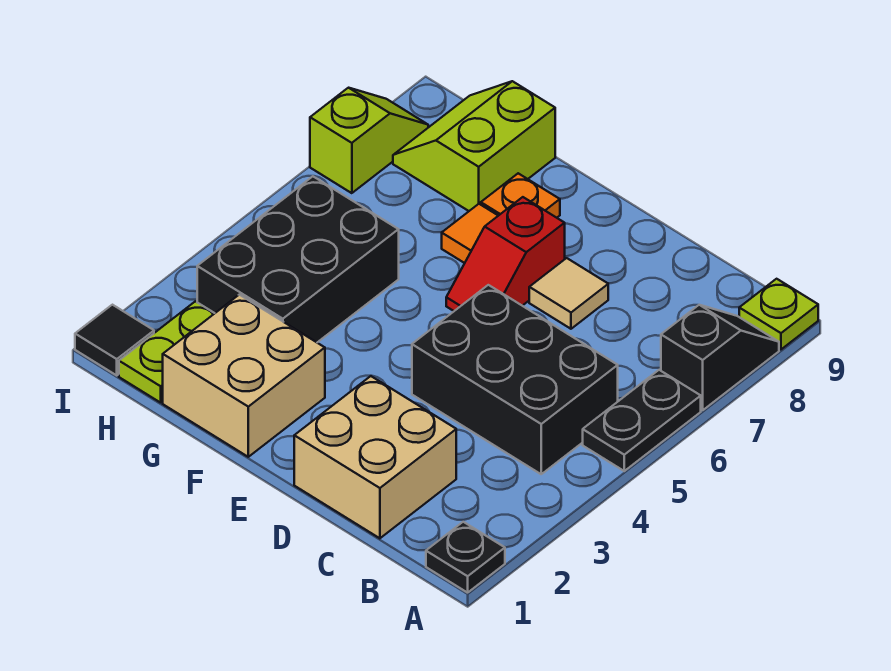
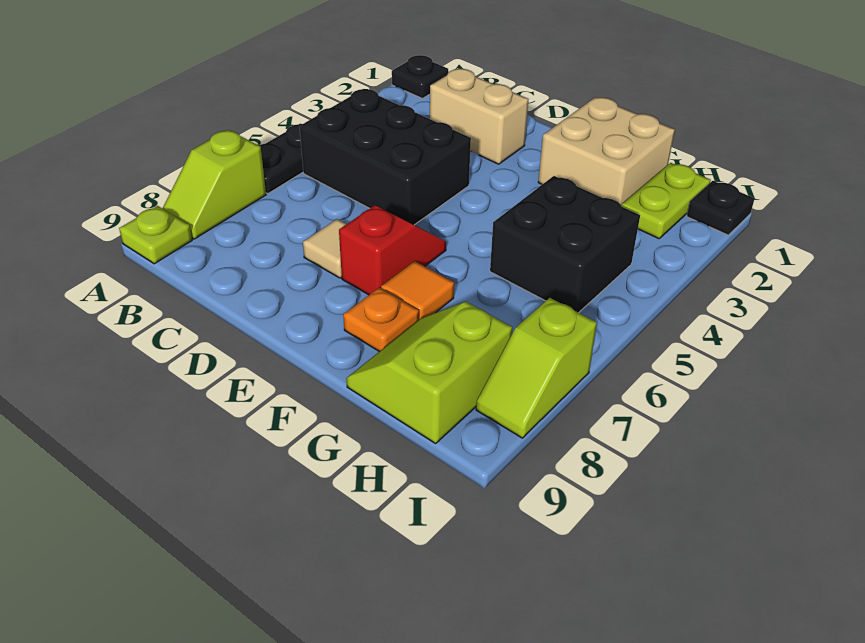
black 1x2 slope [661,305,779,410] -> lime 1x2 slope [163,130,266,239]
tan 2x2 brick [294,376,456,538] -> tan 1x2 brick [430,69,529,164]
black 2x3 brick [197,176,399,342] -> black 2x2 brick [490,176,640,313]
lime 2x2 slope [393,81,555,211] -> lime 2x2 slope turned to [346,302,512,443]
black 1x1 tile [75,305,154,375] -> black 1x1 plate [687,181,755,235]

